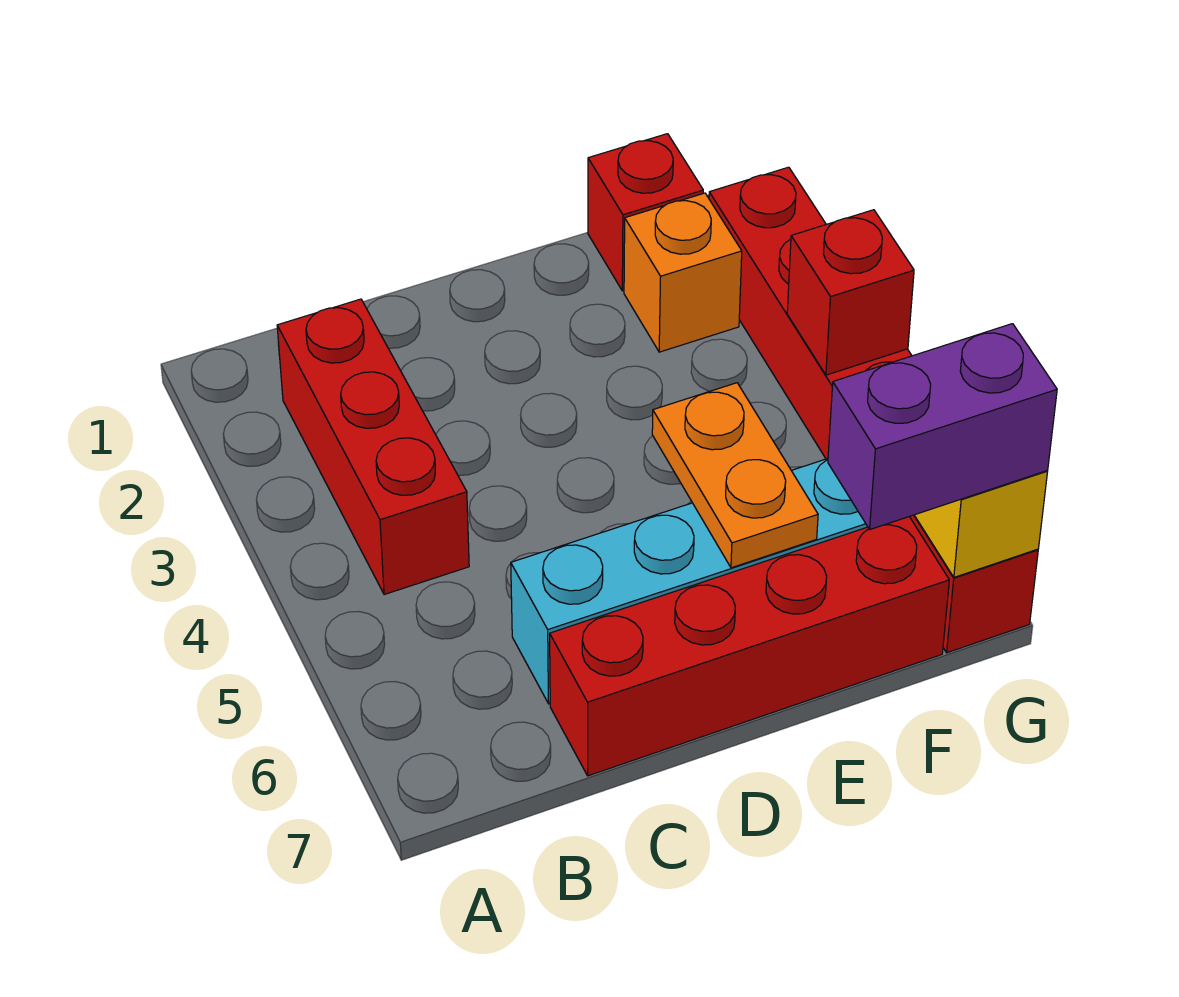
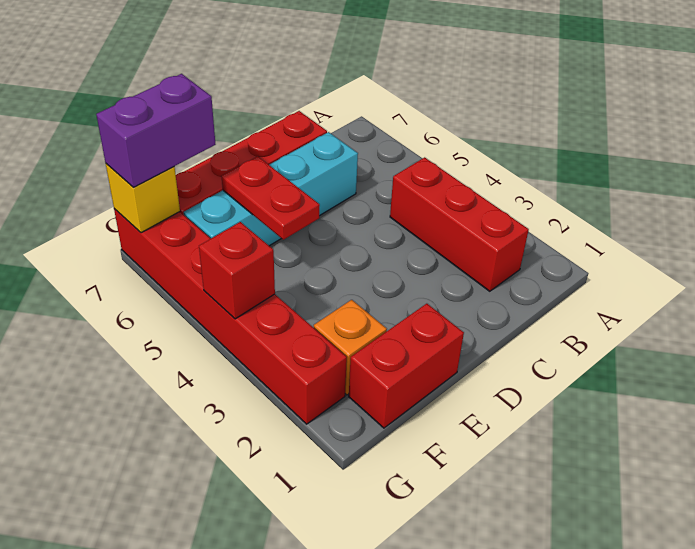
orange 1x2 plate [652,383,818,568] -> red 1x2 plate [222,156,320,240]
red 1x1 brick [588,134,703,291] -> red 1x2 brick [349,304,464,428]

